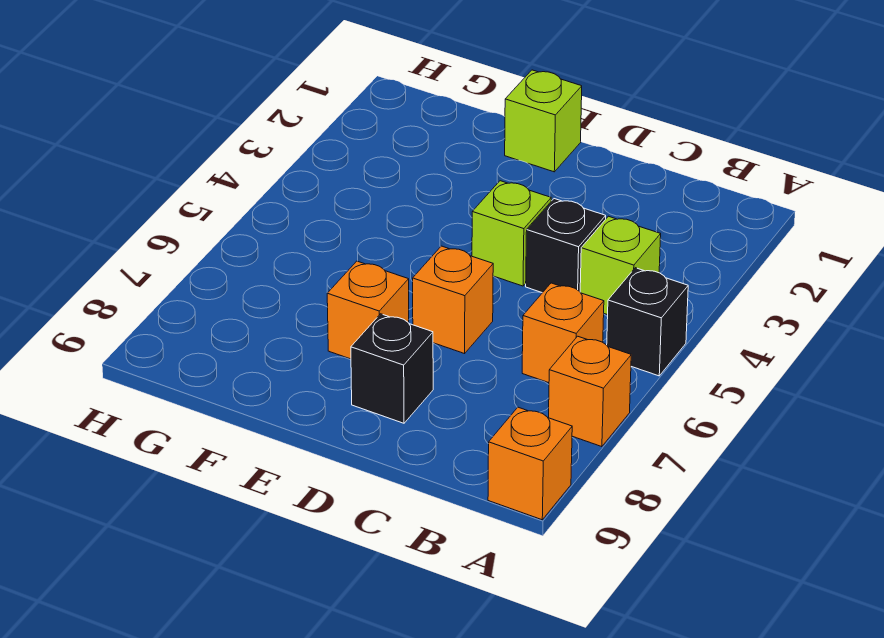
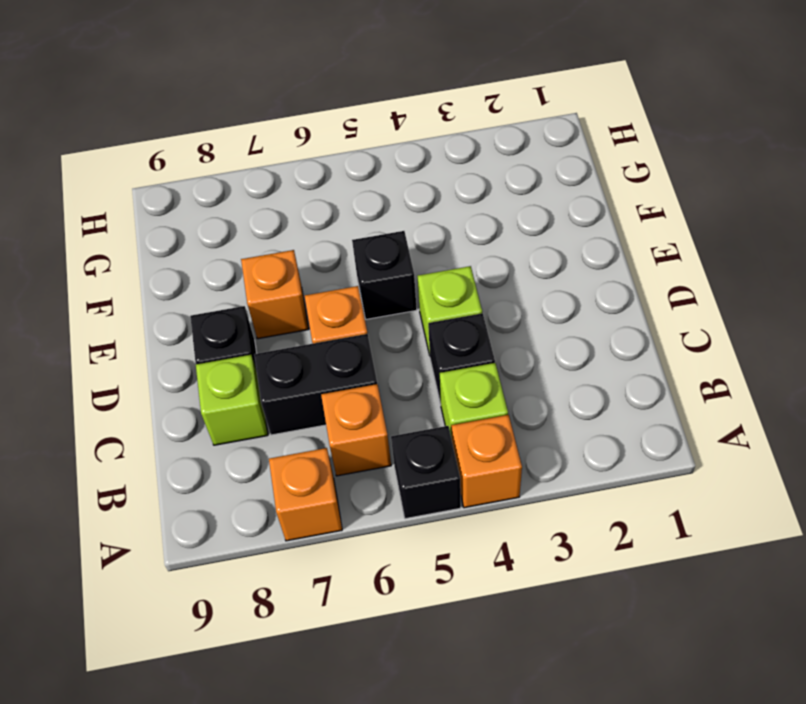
orange 1x1 brick [488,407,572,520] -> orange 1x1 brick moved to [451,415,522,508]
none -> black 1x2 brick [254,334,377,435]
lime 1x1 brick [505,70,582,172] -> lime 1x1 brick moved to [196,355,268,445]
none -> black 1x1 brick [352,231,417,319]

